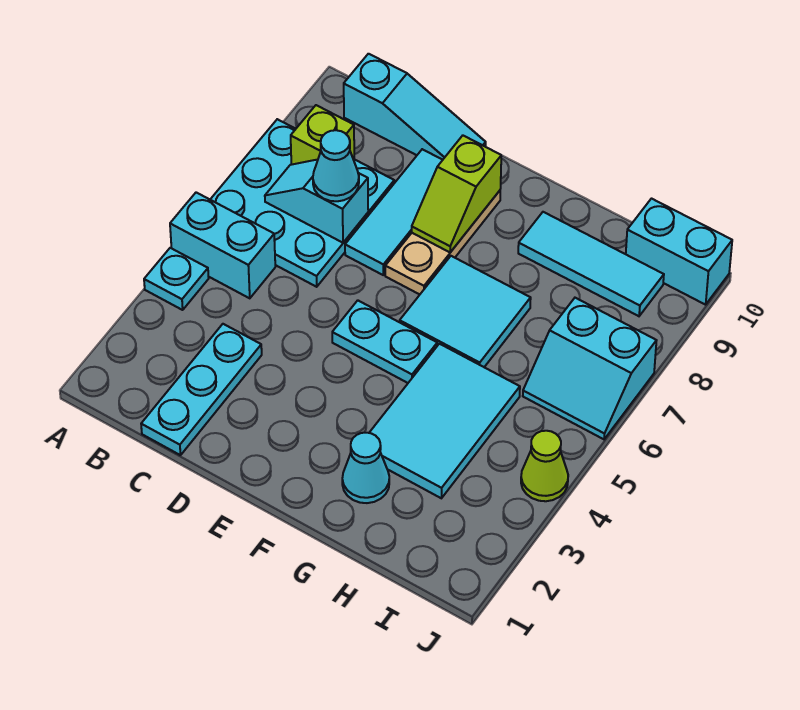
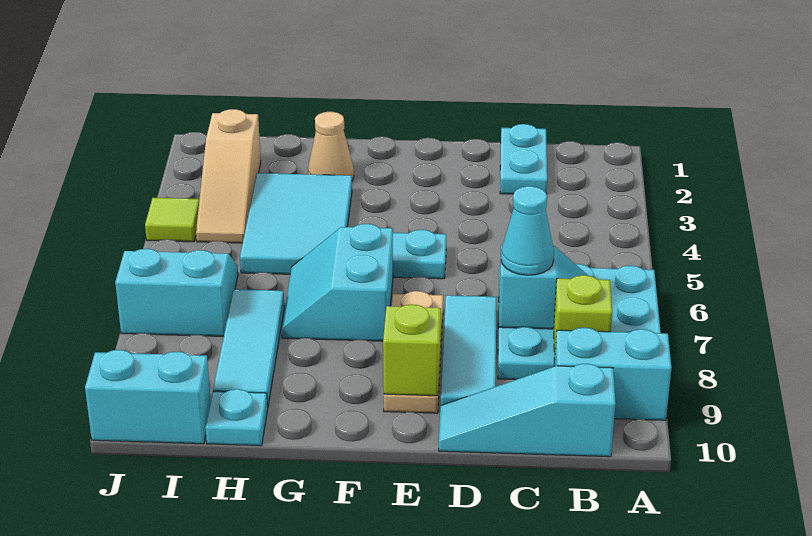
cyan 1x1 plate [144,248,209,310] -> cyan 1x1 plate moved to [205,389,268,446]
cyan 1x2 brick [170,192,275,298] -> cyan 1x2 brick moved to [554,328,672,420]
cyan 1x3 plate [141,324,262,455] -> cyan 1x2 plate [500,124,547,194]
cyan 2x2 tile [400,256,531,367] -> cyan 2x2 slope [282,224,393,341]
cyan 1x1 cone [342,433,389,503] -> tan 1x1 cone [308,112,354,180]
cyan 1x3 tile [518,212,664,316] -> cyan 1x3 tile turned to [213,289,284,407]
none -> tan 1x3 slope [196,109,261,243]
lime 1x1 cone [521,431,568,501] -> lime 1x1 tile [145,198,199,242]

